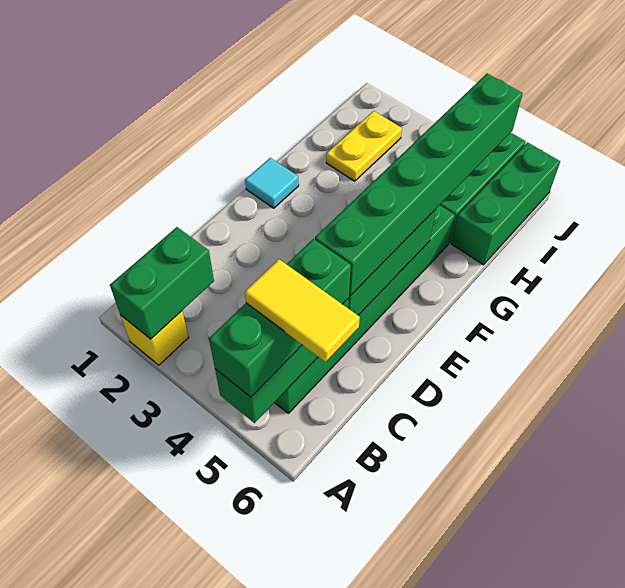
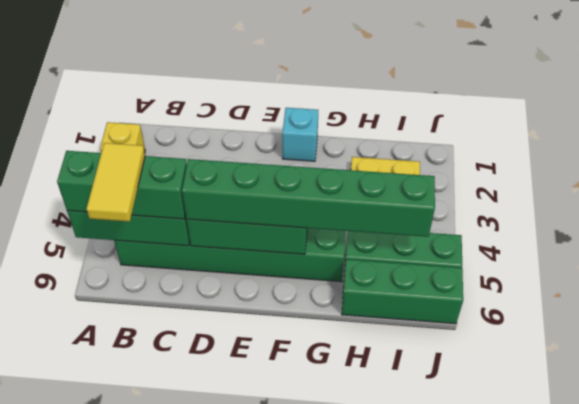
green 1x2 brick [110,227,214,339] -> none
cyan 1x1 tile [245,158,299,208] -> cyan 1x1 brick [282,108,318,161]

